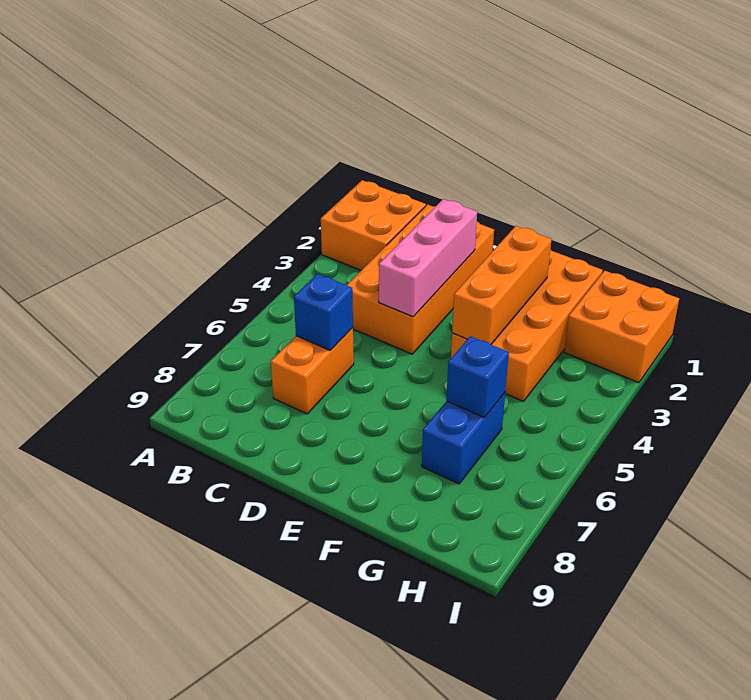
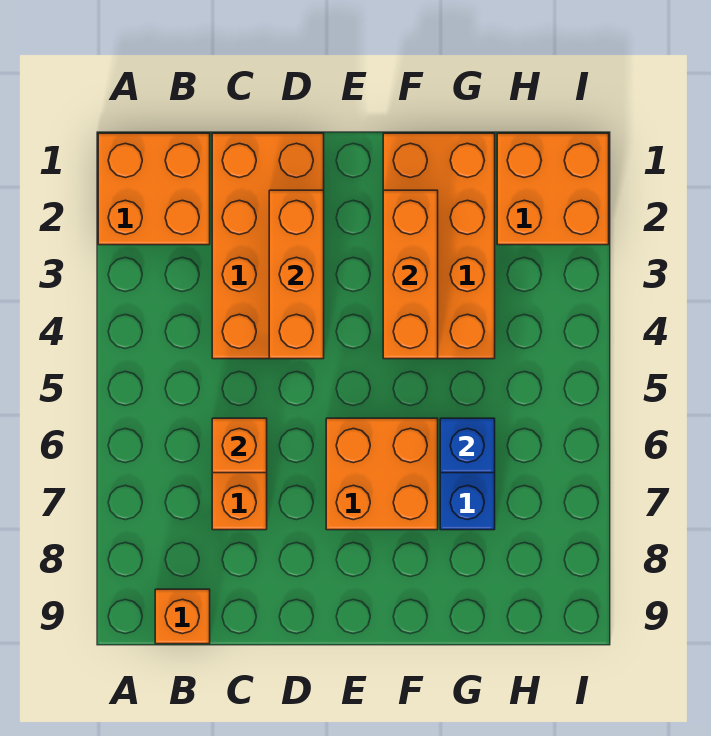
none -> orange 1x1 brick [155,589,210,644]
blue 1x1 brick [294,274,353,350] -> orange 1x1 brick [212,418,267,473]
pink 1x3 brick [379,199,477,317] -> orange 1x3 brick [269,190,324,359]
none -> orange 2x2 brick [326,418,438,530]

